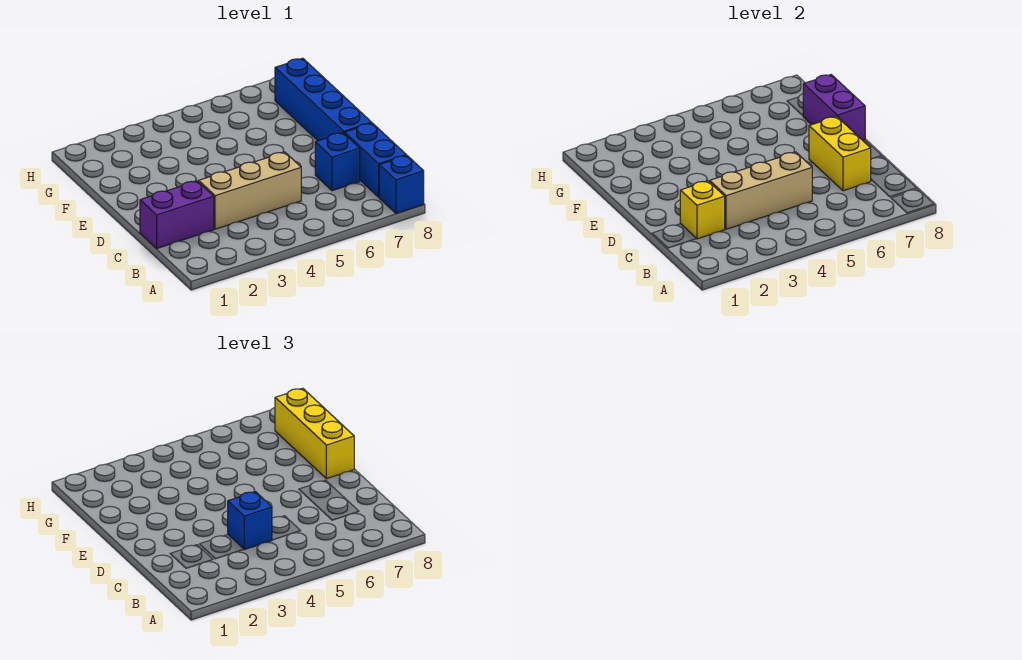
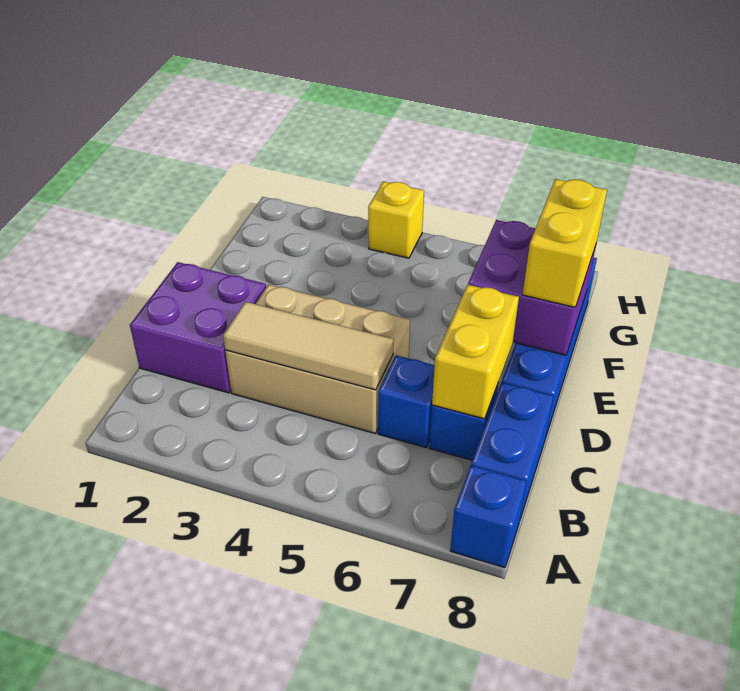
purple 1x2 brick [140,181,214,248] -> purple 2x2 brick [130,262,266,393]
yellow 1x1 brick [680,181,725,239] -> yellow 1x1 brick moved to [368,182,424,258]
tan 1x3 brick [199,152,301,229] -> tan 2x3 brick [225,284,410,433]
tan 1x3 brick [710,152,812,229] -> tan 1x3 tile [223,302,394,390]
blue 1x1 brick [228,492,272,550] -> blue 1x1 brick moved to [378,355,435,448]
purple 1x2 brick [803,75,865,140] -> purple 2x2 brick [468,220,596,355]
yellow 1x3 brick [275,388,354,479] -> yellow 1x2 brick [523,179,607,307]

